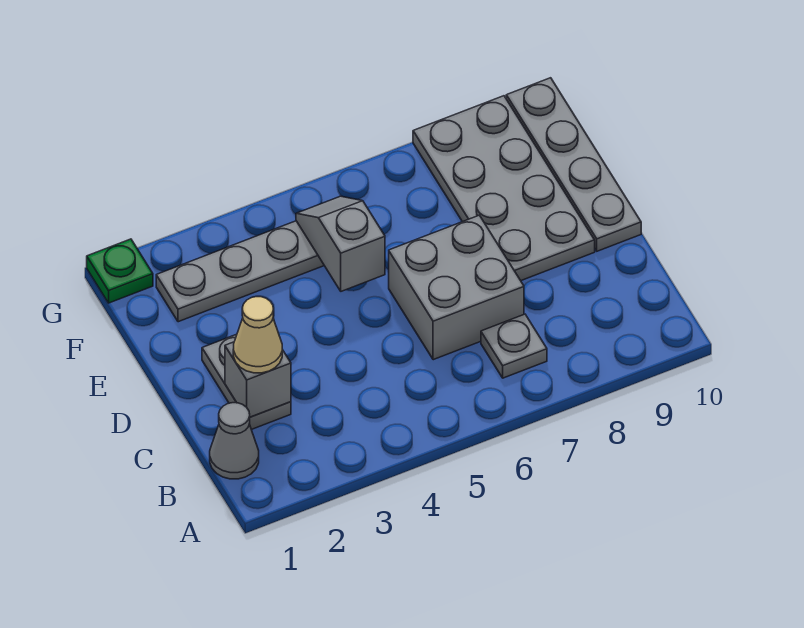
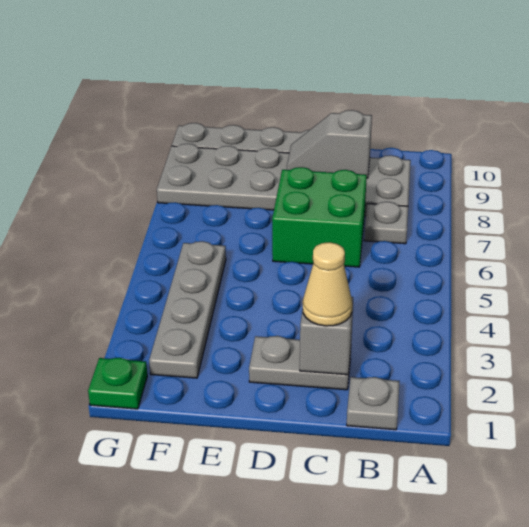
grey 1x1 cone [210,403,259,479] -> grey 1x1 plate [347,377,400,430]
grey 2x2 brick [389,215,524,360] -> green 2x2 brick [272,167,367,267]
grey 2x4 plate [413,96,595,281] -> grey 2x6 plate [157,144,411,216]
grey 1x2 slope [296,196,385,291] -> grey 1x2 slope moved to [287,110,372,178]

